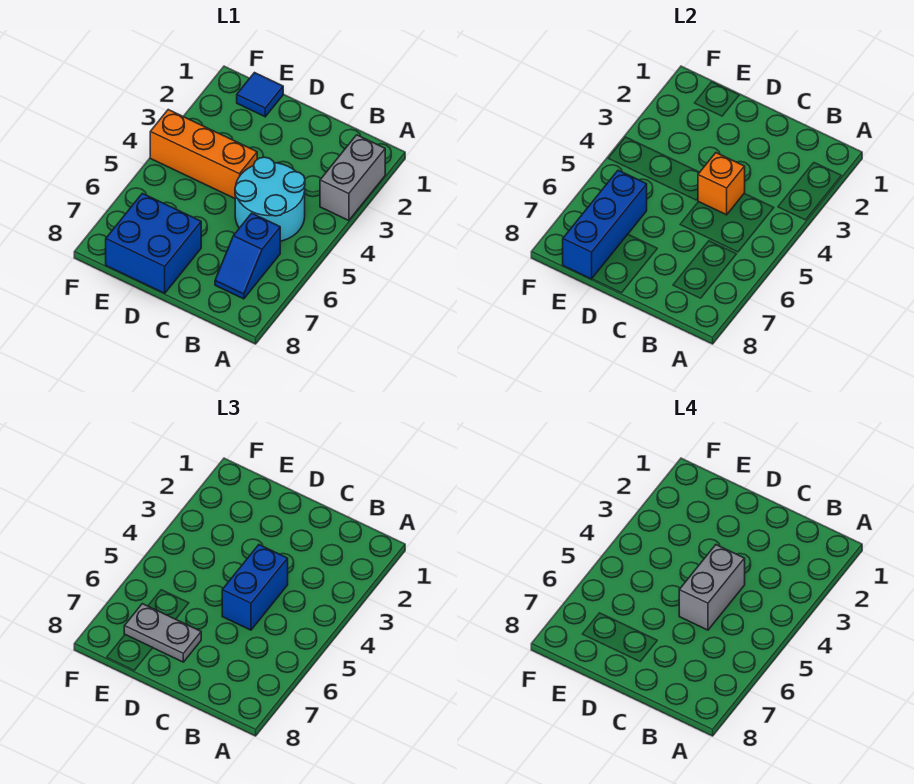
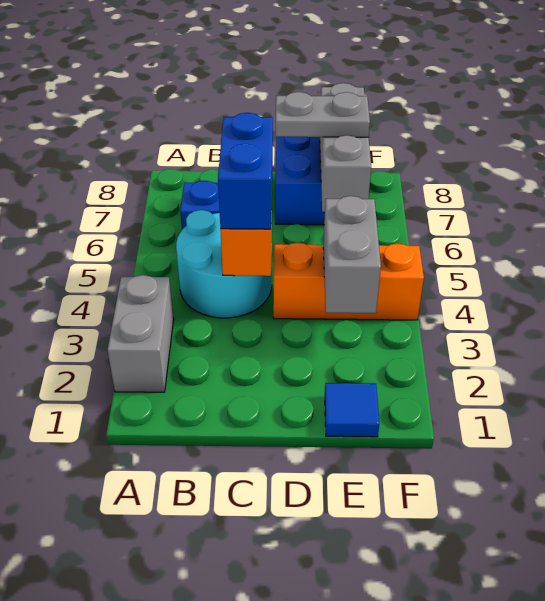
grey 1x2 brick [679,545,745,630] -> grey 1x2 brick moved to [323,196,381,313]
blue 1x3 brick [563,170,647,279] -> grey 1x3 brick [320,83,371,212]

